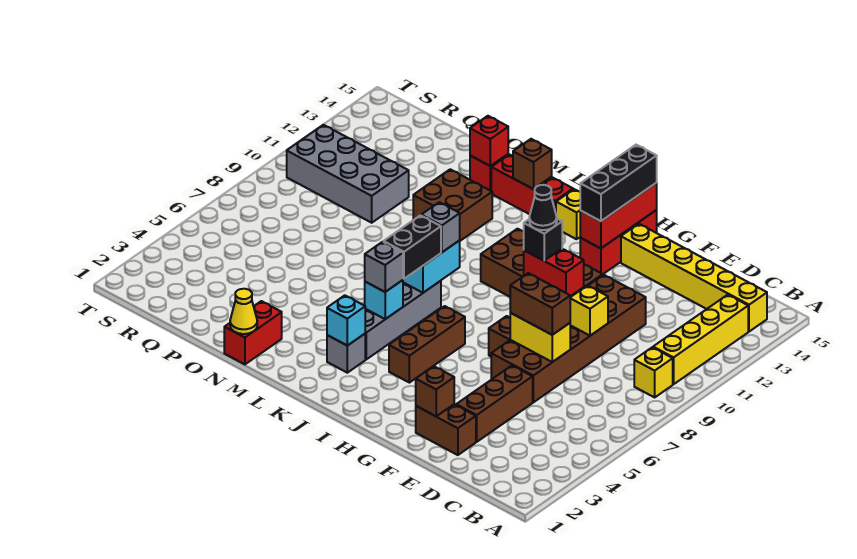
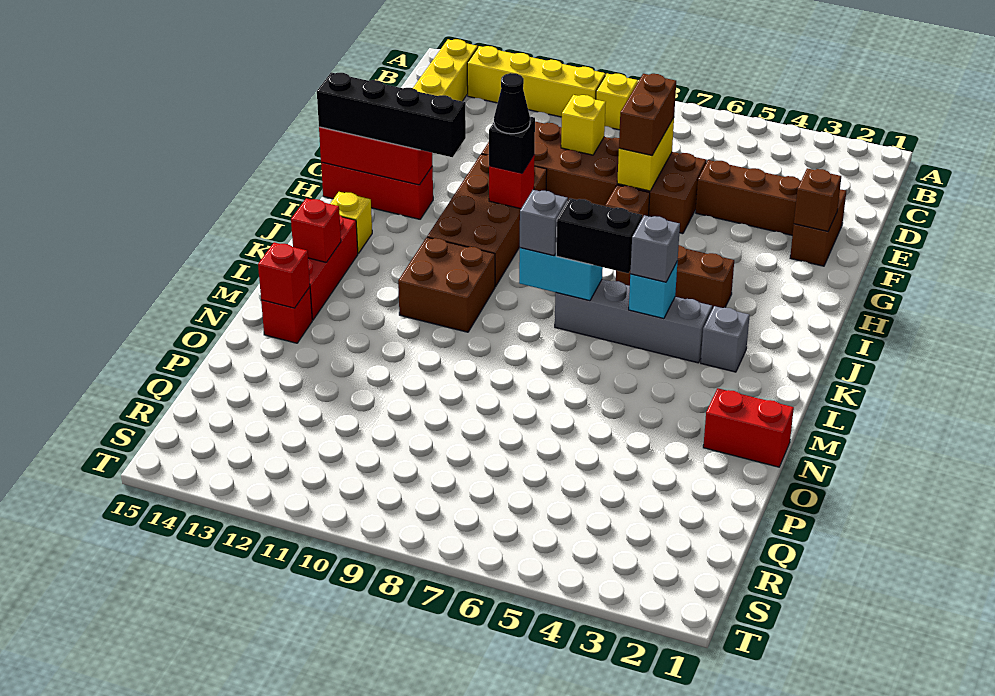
red 1x2 brick [524,249,584,296] -> red 1x1 brick [489,154,535,209]
black 1x3 brick [580,145,657,221] -> black 1x4 brick [317,72,466,157]
cyan 1x1 brick [327,295,365,346] -> none
brown 1x1 brick [513,139,552,189] -> red 1x1 brick [291,198,341,262]
brown 2x2 brick [413,169,492,241] -> brown 2x2 brick moved to [398,237,495,332]
yellow 1x1 cone [230,289,257,334] -> none
grey 2x4 brick [287,125,409,223] -> none

